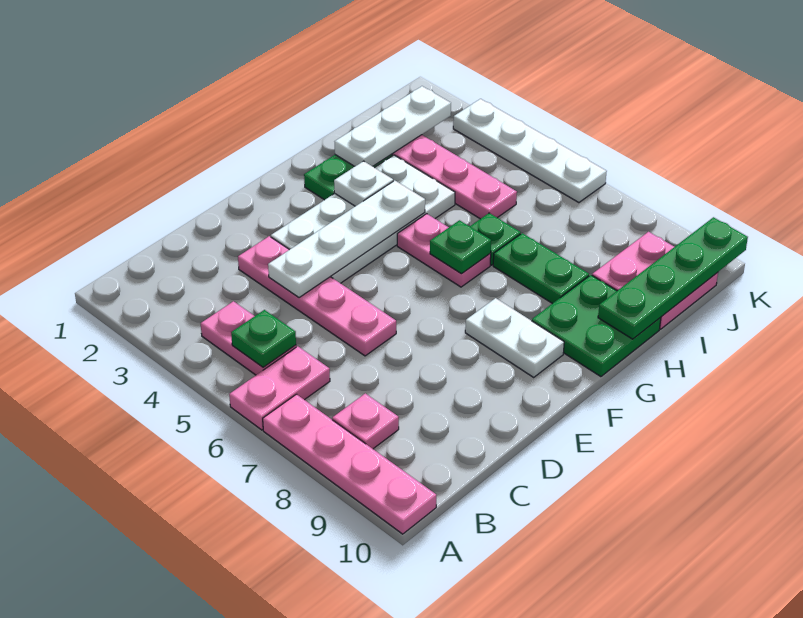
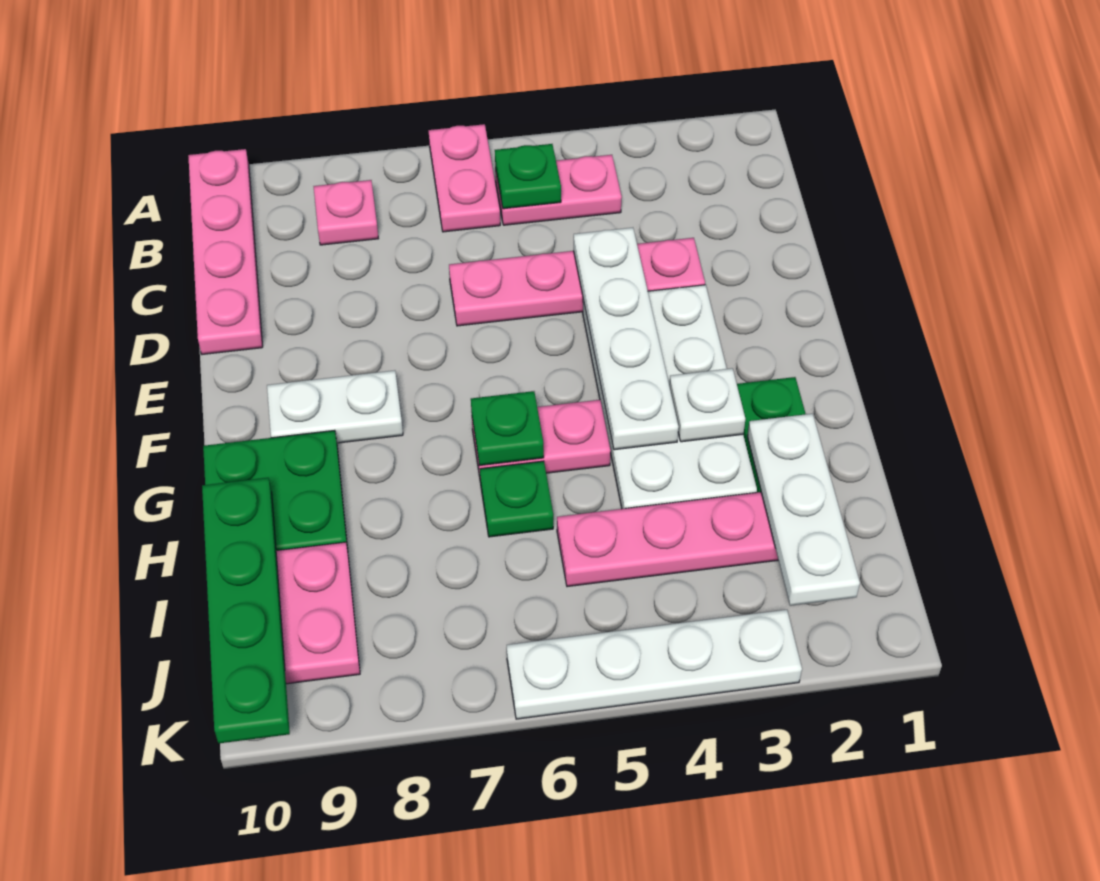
pink 1x4 plate [263,394,436,534] -> pink 1x4 plate turned to [188,149,263,354]
green 1x2 plate [493,233,589,304] -> none

